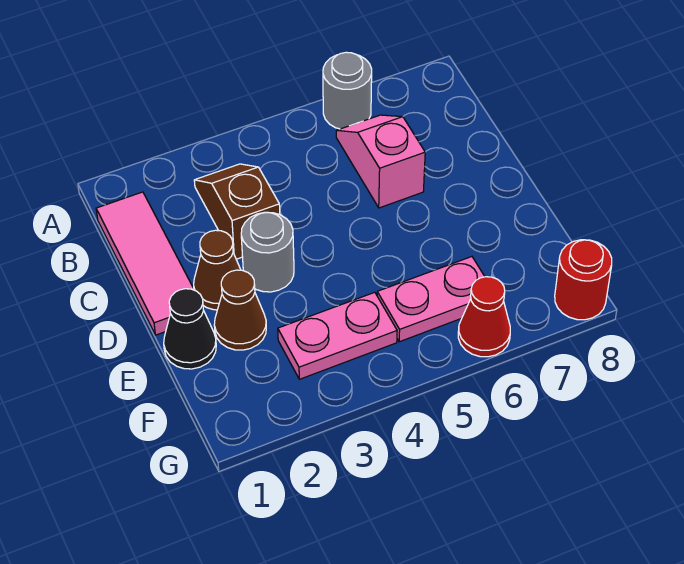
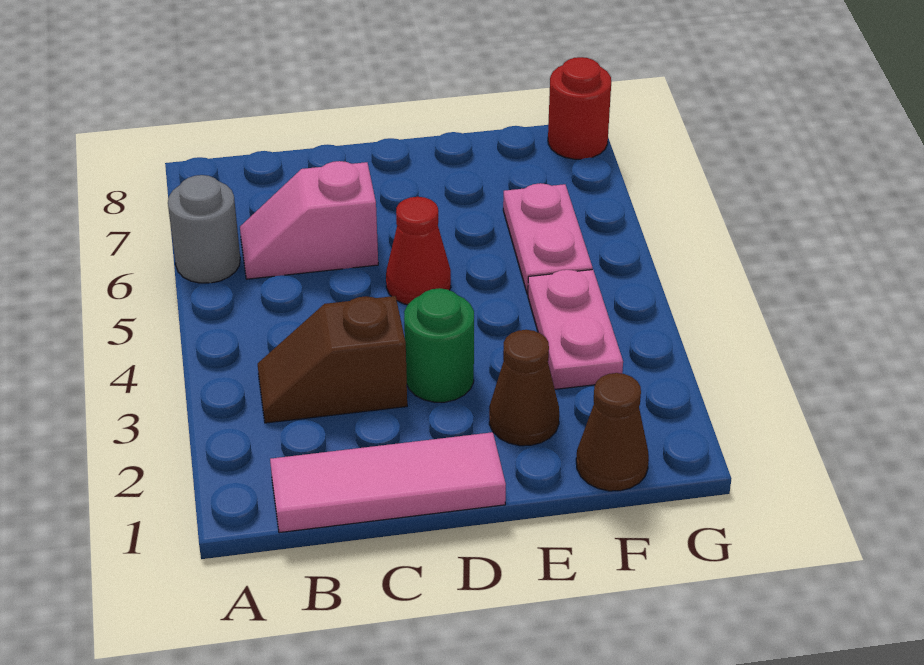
brown 1x1 cone [194,230,241,310] -> brown 1x1 cone moved to [576,373,649,491]
grey 1x1 round brick [241,212,294,292] -> green 1x1 round brick [404,288,474,402]
black 1x1 cone [164,289,216,369] -> none
red 1x1 cone [458,277,510,357] -> red 1x1 cone moved to [386,197,451,305]

